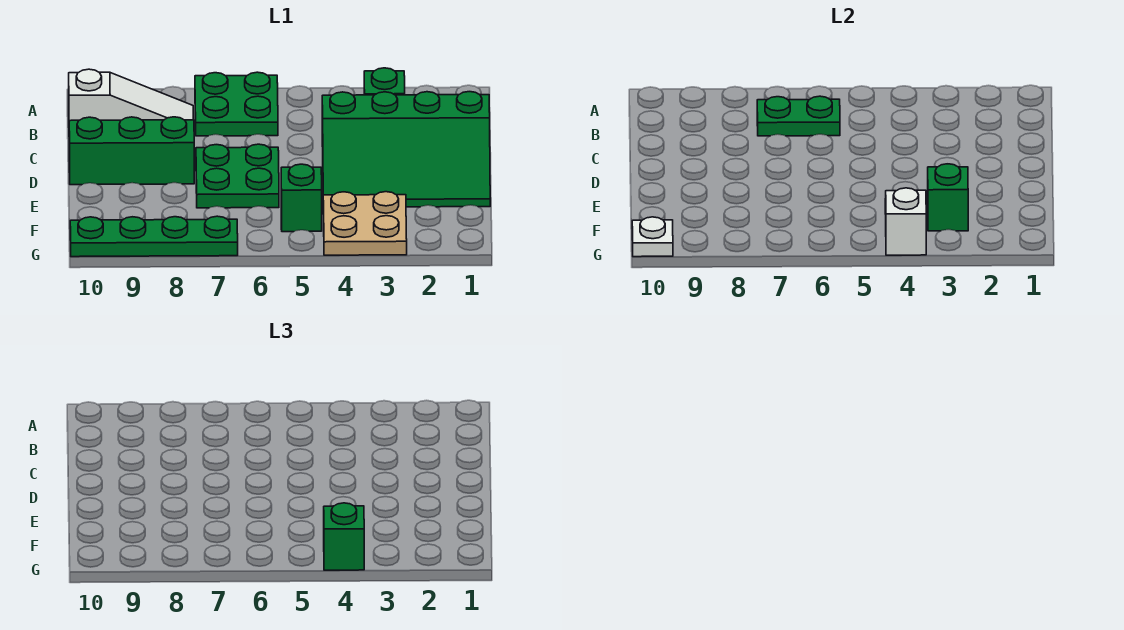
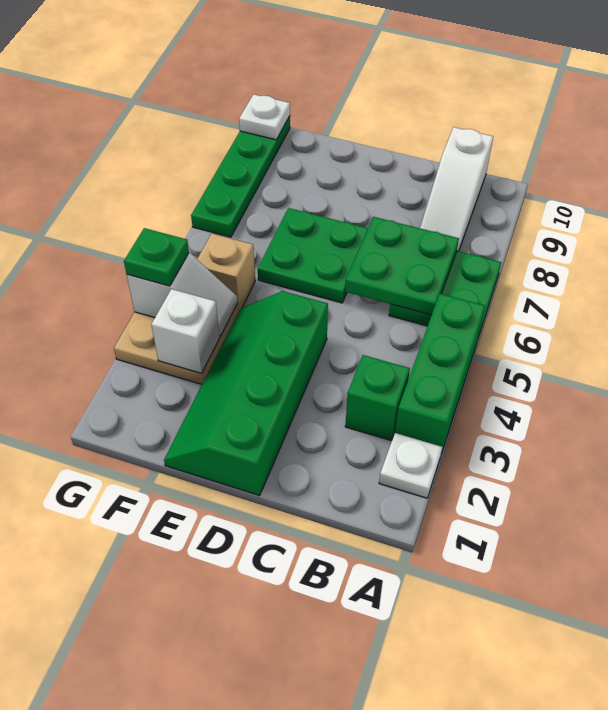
none -> white 1x1 plate [379,433,442,498]
green 1x2 plate [757,96,840,136] -> green 2x2 plate [345,217,459,315]
green 3x4 slope [322,92,490,207] -> green 2x4 slope [164,291,328,496]
green 1x3 brick [69,117,194,185] -> green 1x3 brick moved to [395,293,485,453]
green 1x1 brick [928,164,968,231] -> white 1x1 brick [151,289,220,373]
green 1x1 brick [281,164,322,232] -> tan 1x1 brick [197,234,255,312]
green 1x1 brick [324,503,364,570] -> green 1x1 plate [124,228,189,286]

